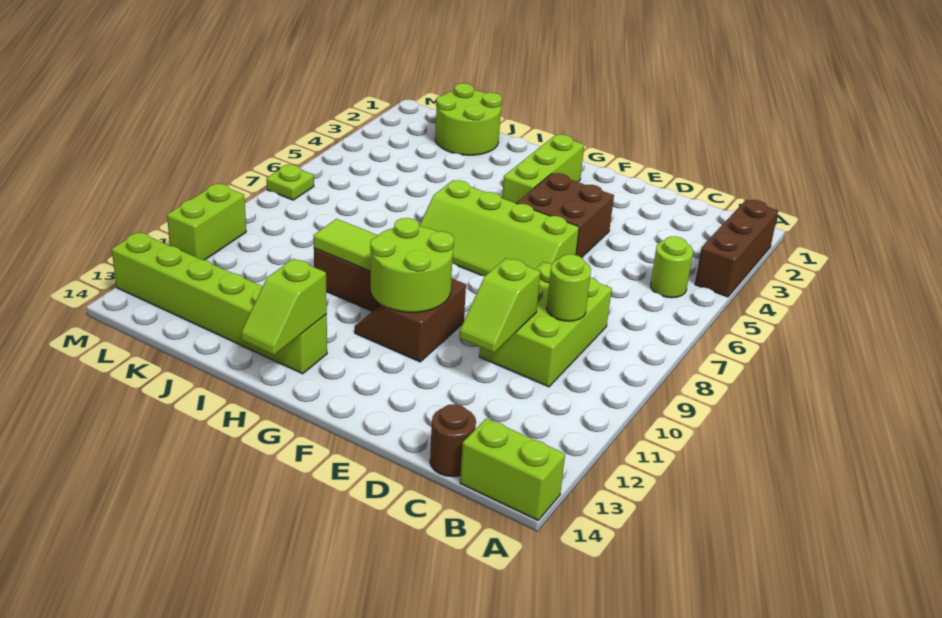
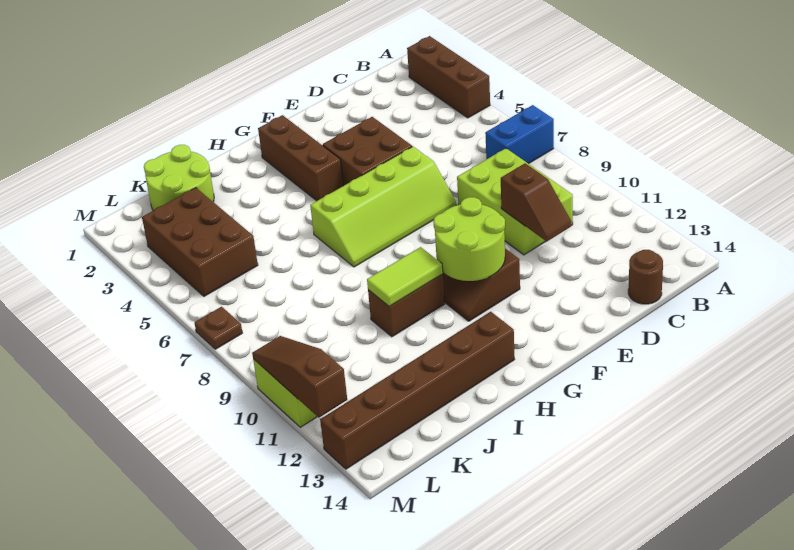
none -> blue 1x2 brick [485,105,554,164]
lime 1x2 brick [460,418,565,520] -> none
lime 1x1 round brick [651,236,693,298] -> none
lime 1x1 round brick [547,254,591,321] -> none
lime 1x2 slope [459,258,541,353] -> brown 1x2 slope [501,163,571,241]
lime 1x3 brick [502,135,584,203] -> brown 1x3 brick [258,115,343,201]
lime 1x6 brick [112,232,327,374] -> brown 1x6 brick [320,312,515,469]
lime 1x2 slope [241,259,327,355] -> none
none -> brown 2x3 brick [142,188,258,296]
lime 1x1 plate [266,165,314,200] -> brown 1x1 plate [195,307,242,349]
none -> brown 1x3 slope [252,336,347,418]

